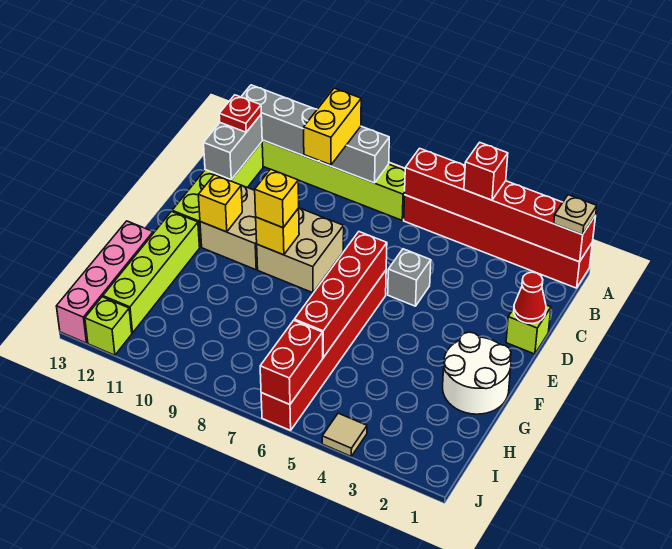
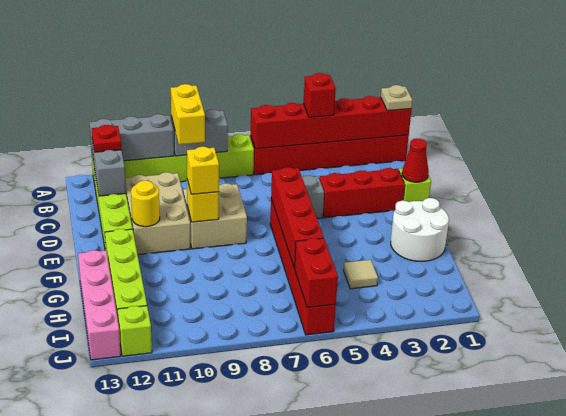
none -> red 1x3 brick [319,168,405,218]
tan 2x2 brick [200,185,258,270] -> tan 2x3 brick [125,172,190,255]
yellow 1x1 brick [198,175,242,232] -> yellow 1x1 round brick [131,181,160,227]
tan 1x1 tile [322,413,367,456] -> tan 1x1 tile moved to [344,260,378,289]

